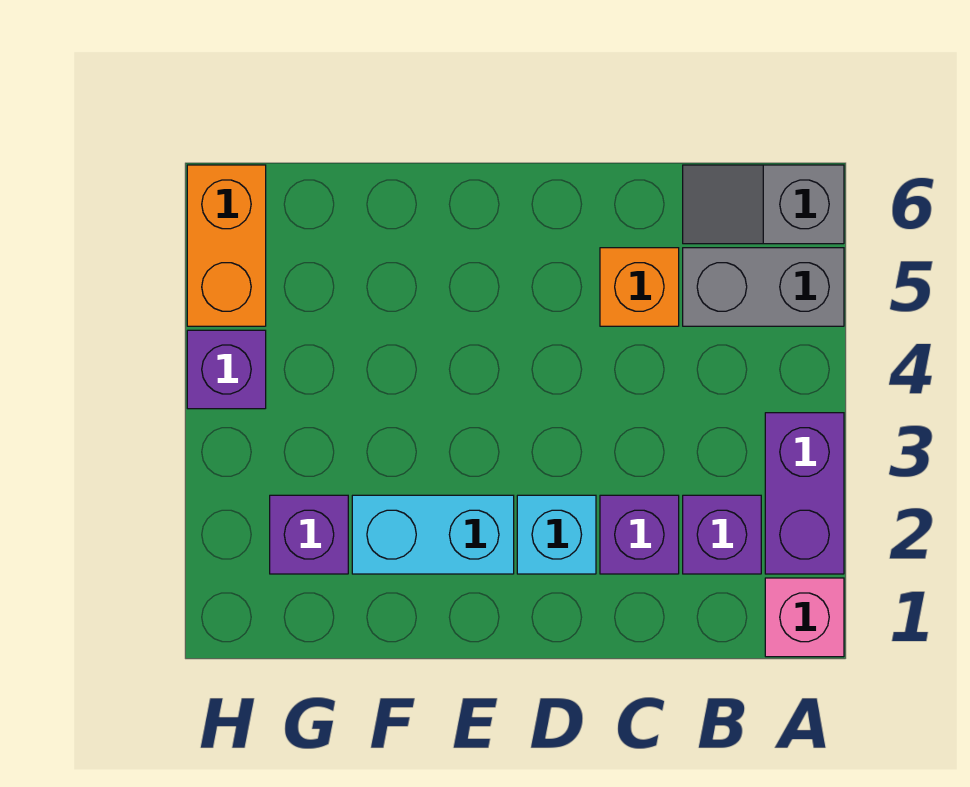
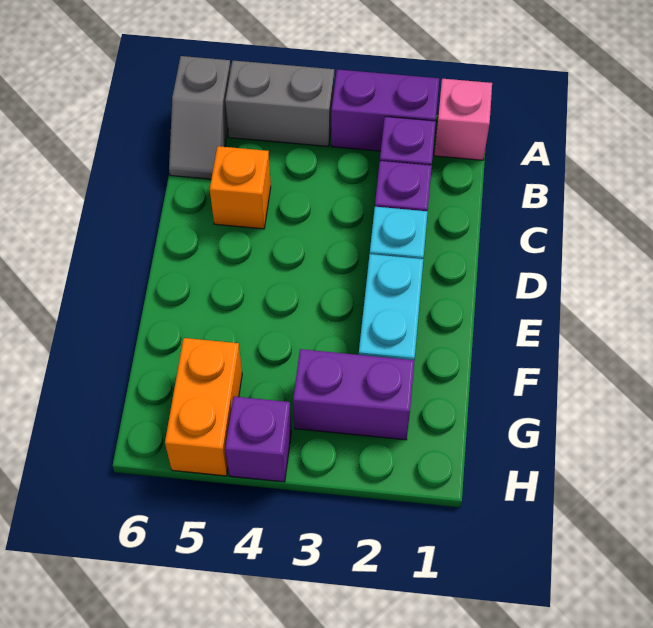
grey 1x2 brick [683,248,844,326] -> grey 1x2 brick turned to [225,61,334,147]
purple 1x1 brick [270,495,348,574] -> purple 1x2 brick [293,349,414,440]
orange 1x2 brick [187,165,266,326] -> orange 1x2 brick turned to [165,338,242,476]

